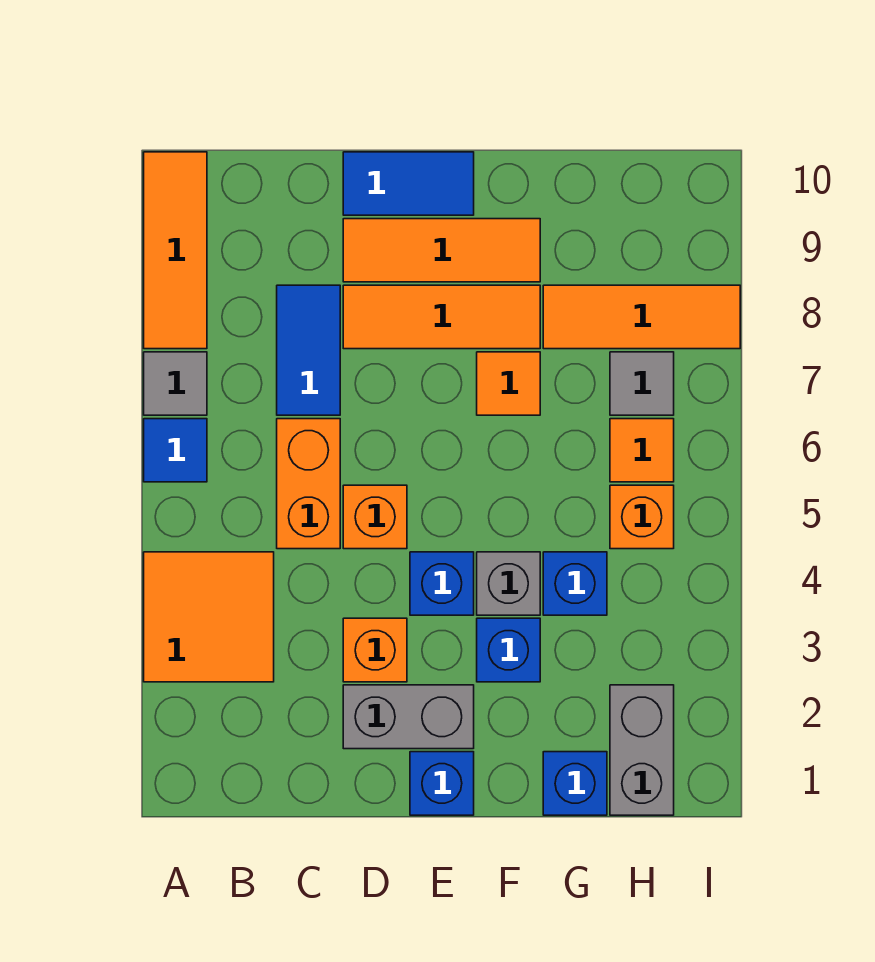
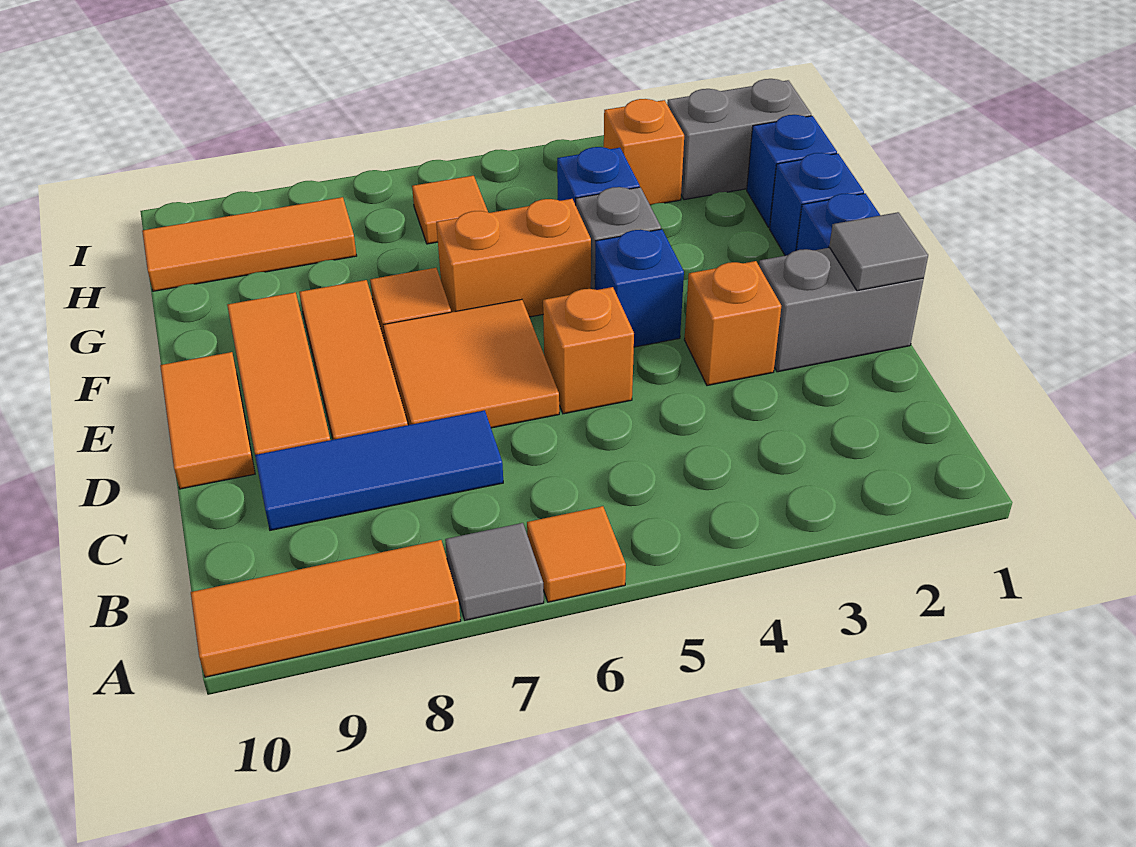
orange 2x2 tile [144,552,274,682] -> orange 2x2 tile moved to [383,299,559,428]
blue 1x1 tile [144,419,207,482] -> orange 1x1 tile [527,506,626,602]
orange 1x2 brick [277,419,340,549] -> orange 1x2 brick moved to [436,199,591,317]
blue 1x2 tile [277,285,340,415] -> blue 1x3 tile [255,410,503,530]
grey 1x2 brick [343,685,474,749] -> grey 1x2 brick turned to [759,248,924,372]
blue 1x2 tile [343,152,474,215] -> orange 1x2 tile [160,352,255,489]
blue 1x1 brick [477,618,540,682] -> blue 1x1 brick moved to [770,153,864,256]
orange 1x3 tile [543,285,740,349] -> orange 1x3 tile turned to [142,197,357,291]
orange 1x1 brick [610,485,674,549] -> orange 1x1 brick moved to [604,99,684,205]
grey 1x1 tile [610,352,674,415] -> grey 1x1 tile moved to [829,212,928,291]

